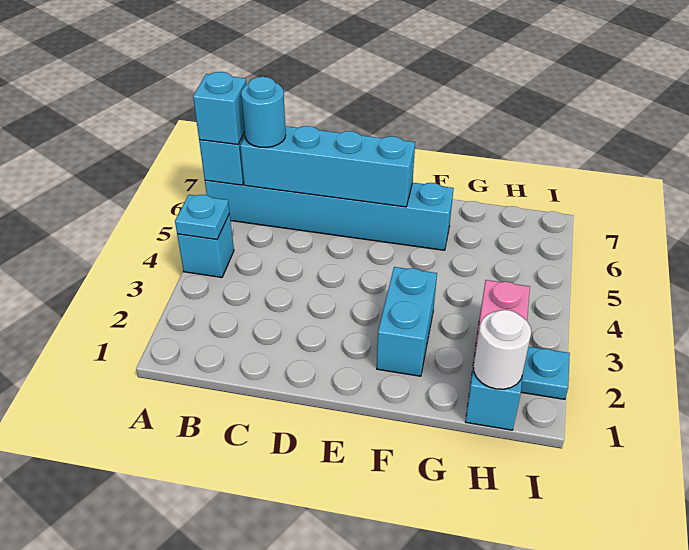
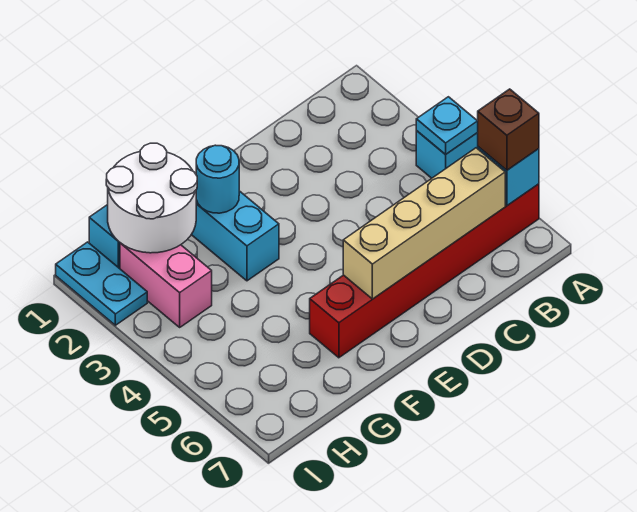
cyan 1x6 brick [205,180,454,250] -> red 1x6 brick [310,184,539,358]
cyan 1x1 brick [193,72,246,144] -> brown 1x1 brick [477,89,539,170]
cyan 1x4 brick [240,126,415,207] -> tan 1x4 brick [343,148,505,299]
cyan 1x1 round brick [241,77,286,148] -> cyan 1x1 round brick moved to [196,145,239,213]
white 1x1 round brick [473,310,531,389] -> white 2x2 round brick [106,143,197,253]
cyan 1x1 plate [521,347,570,399] -> cyan 1x2 plate [56,242,147,325]

